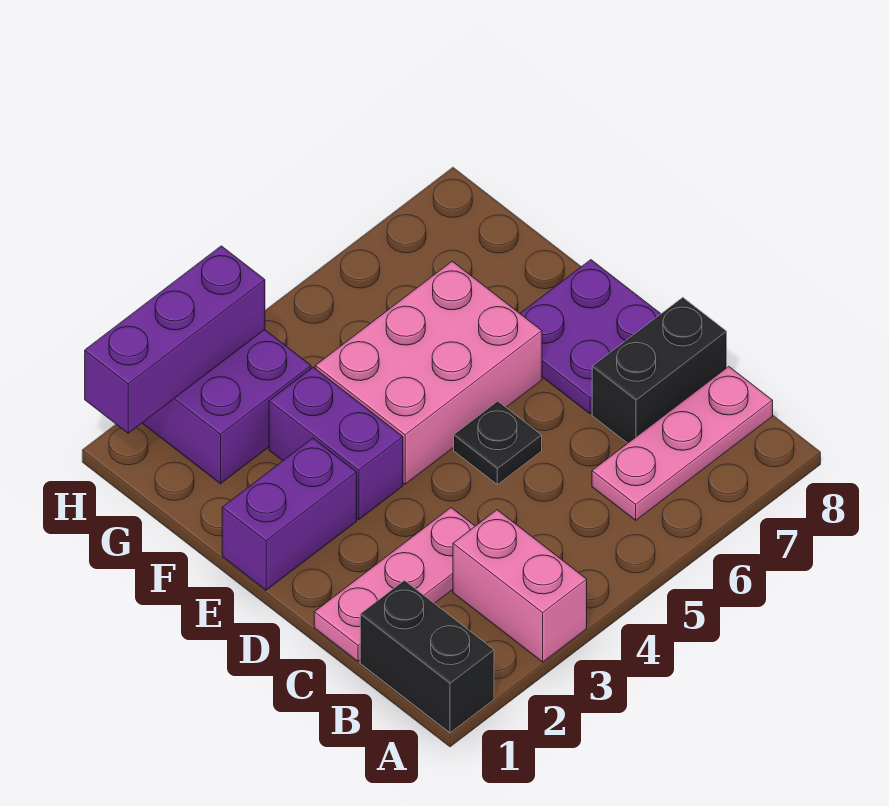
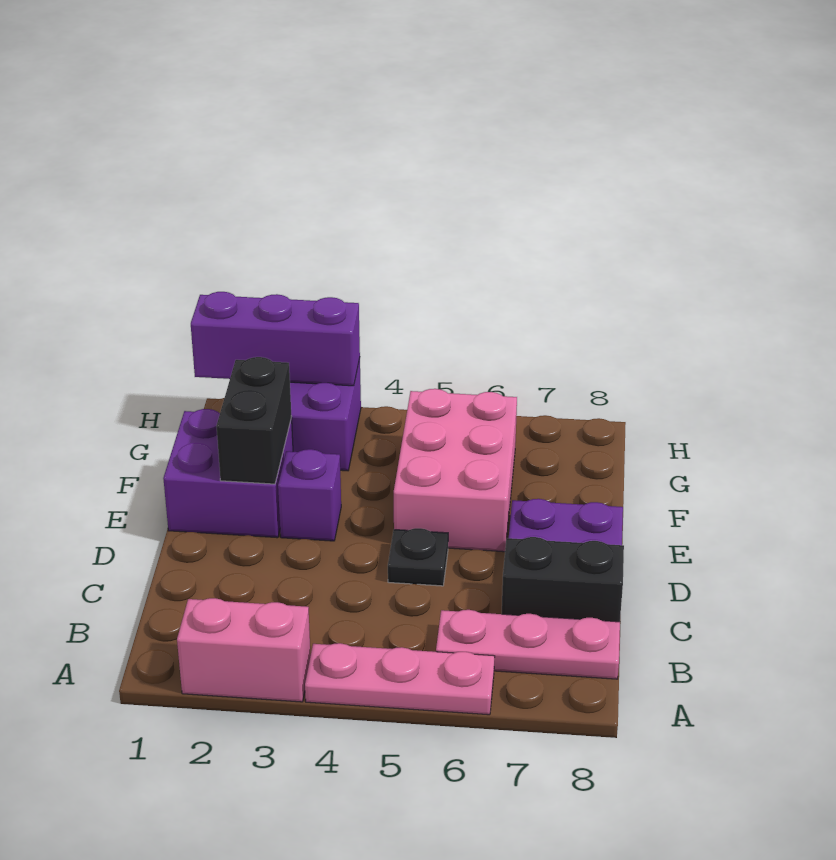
black 1x2 brick [360,580,494,733] -> black 1x2 brick moved to [216,357,291,484]
pink 1x2 brick [453,510,587,662] -> pink 1x2 brick turned to [177,598,311,702]
pink 1x3 plate [314,508,475,661] -> pink 1x3 plate moved to [305,643,495,715]
purple 1x2 brick [222,438,357,590] -> purple 2x2 brick [163,409,293,538]
purple 1x2 brick [269,367,403,520] -> purple 1x1 brick [278,449,341,541]
pink 2x3 brick [315,261,542,484] -> pink 2x3 brick turned to [394,389,517,552]

